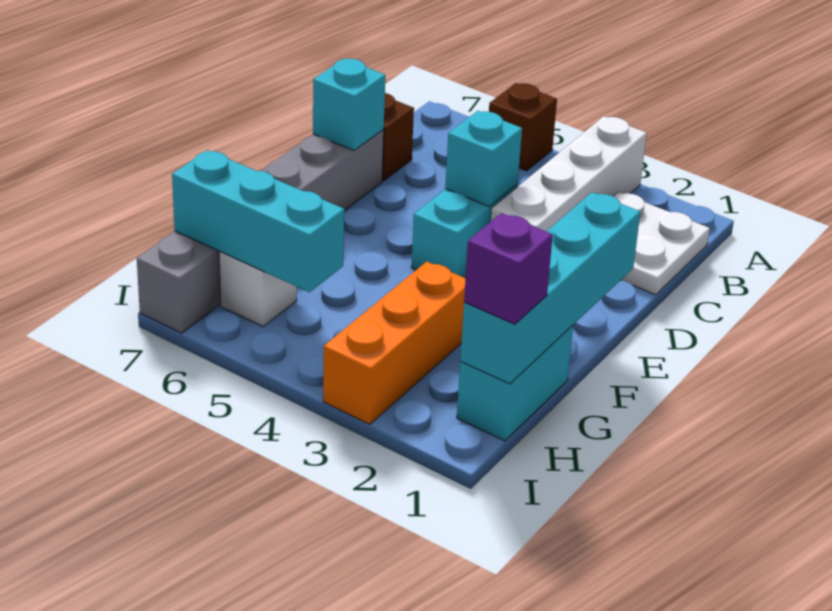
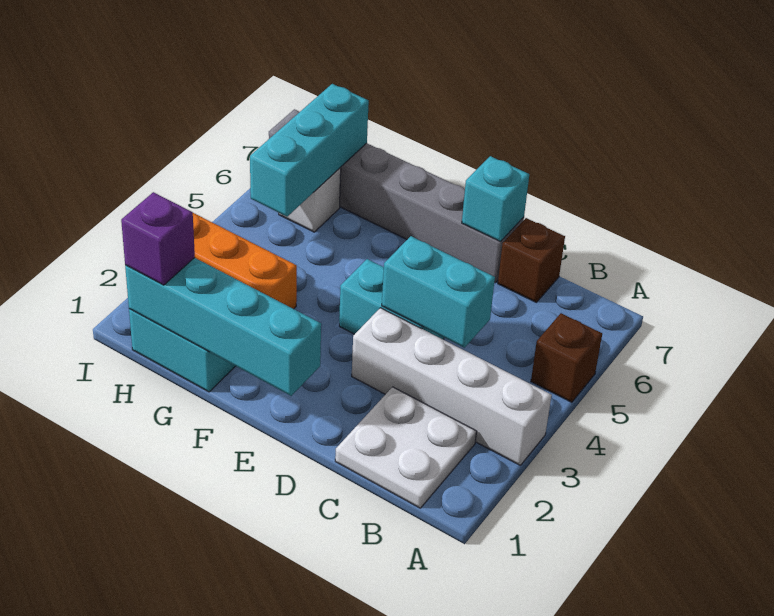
cyan 1x1 brick [445,111,522,207] -> cyan 1x2 brick [382,236,495,348]

